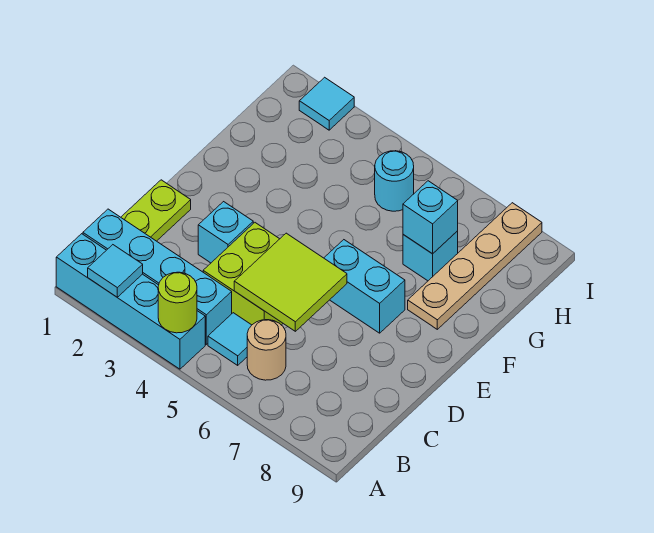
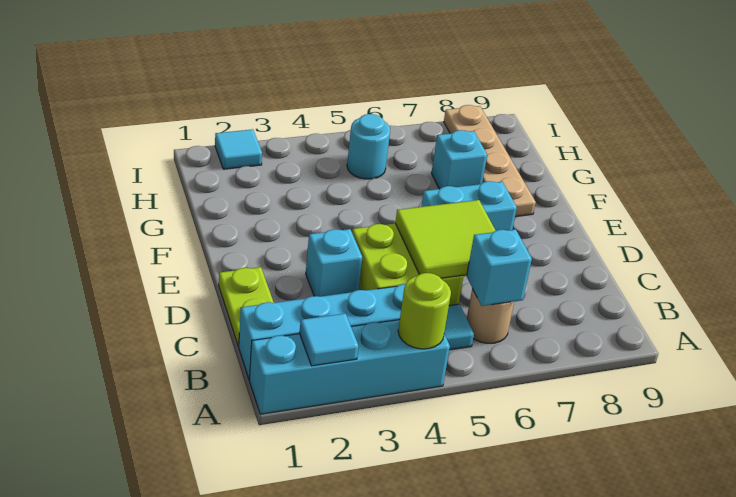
cyan 1x1 brick [403,181,458,254] -> cyan 1x1 brick moved to [467,230,532,306]

